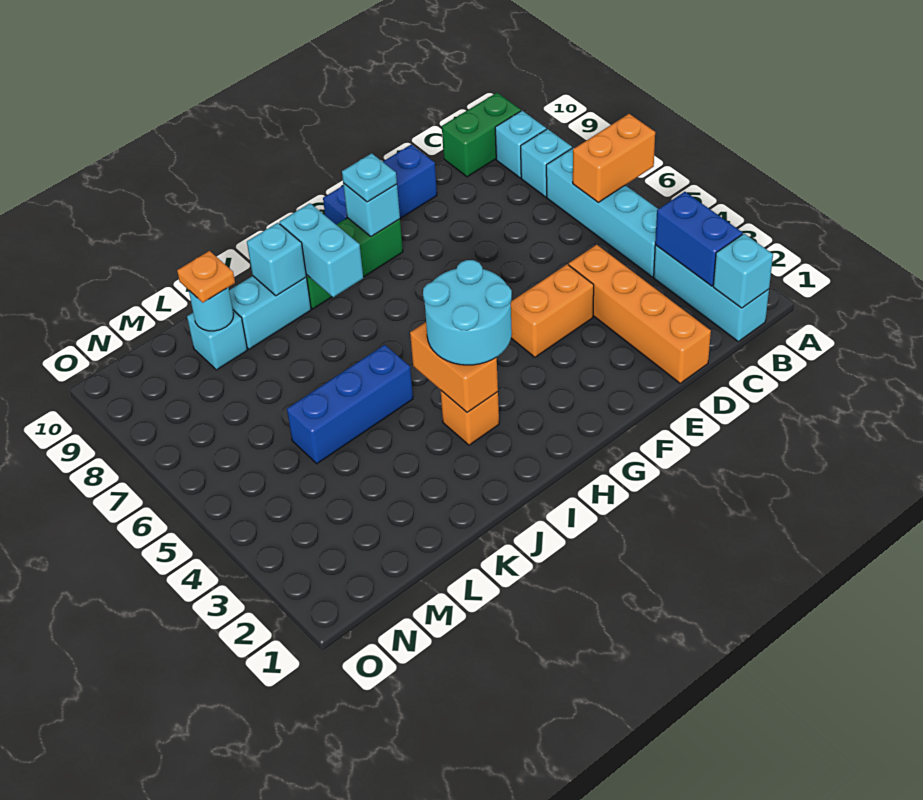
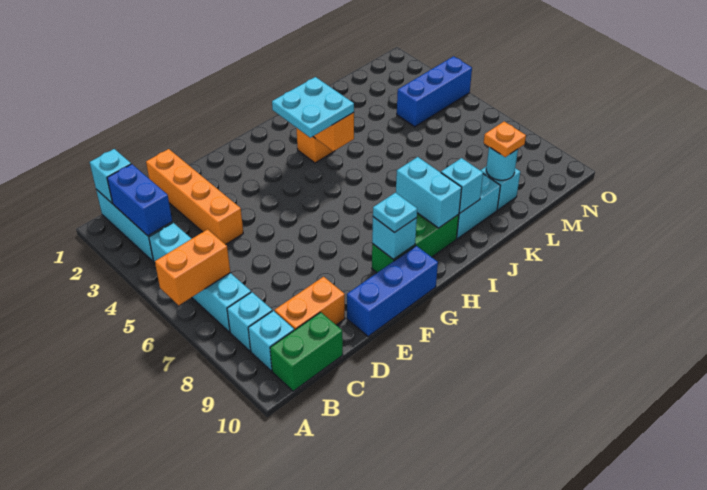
orange 1x2 brick [511,264,594,357] -> orange 1x2 brick moved to [275,277,345,330]
cyan 2x2 round brick [423,260,512,365] -> cyan 2x2 plate [272,77,354,138]
blue 1x3 brick [287,345,413,464] -> blue 1x3 brick moved to [397,56,472,127]

